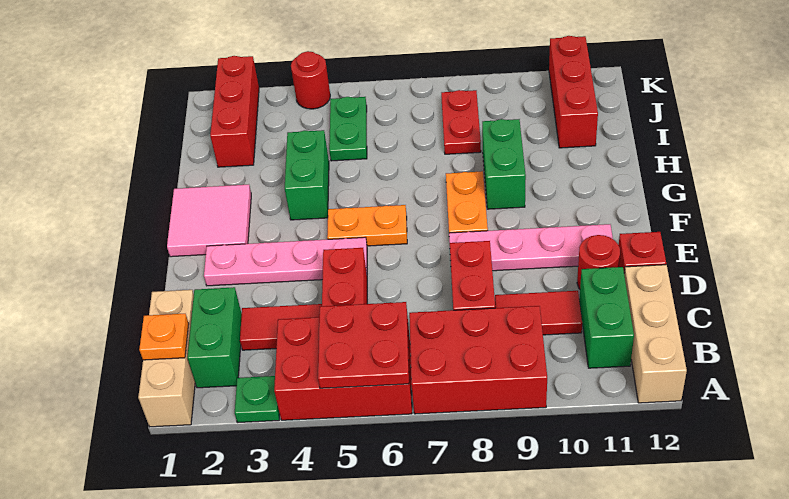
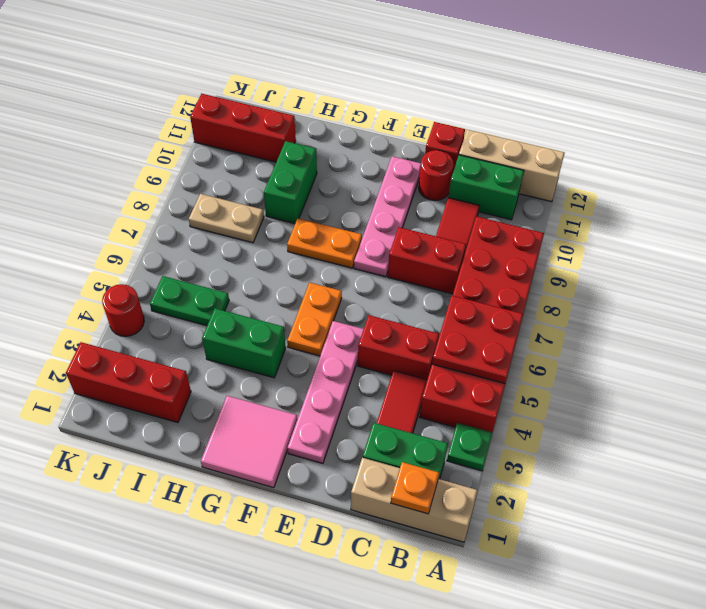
green 1x2 brick [482,119,526,209] -> green 1x2 brick turned to [264,141,317,224]
red 1x2 plate [441,90,481,154] -> tan 1x2 plate [189,194,264,243]

